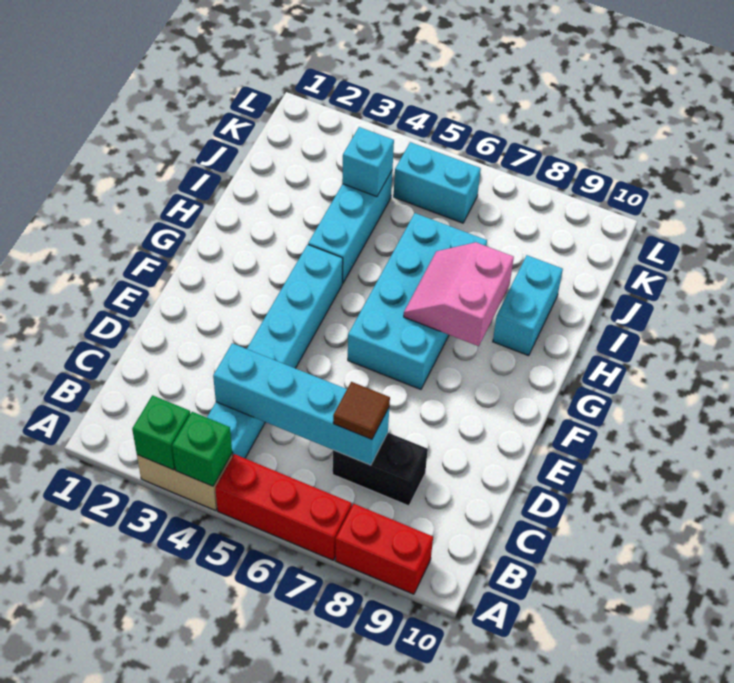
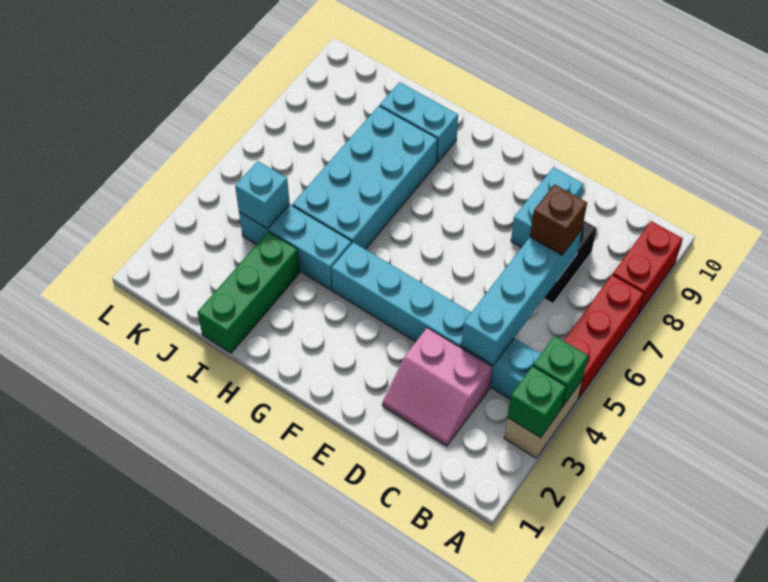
brown 1x1 tile [333,382,390,439] -> brown 1x1 brick [530,184,587,255]
cyan 2x4 brick [348,213,487,389] -> cyan 2x4 brick turned to [292,106,438,249]
pink 2x2 slope [404,242,514,346] -> pink 2x2 slope moved to [382,328,492,446]
none -> green 1x3 brick [197,232,300,353]
cyan 1x2 brick [394,142,481,223] -> cyan 1x2 brick moved to [511,167,584,248]

